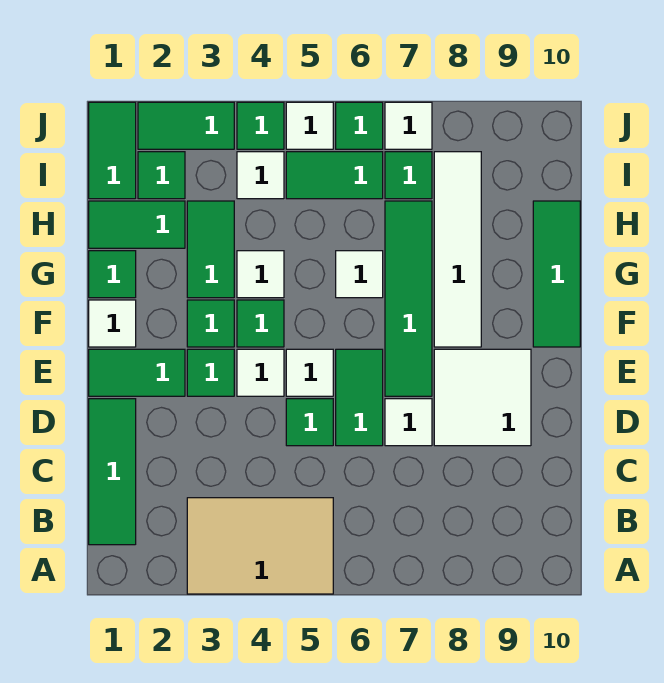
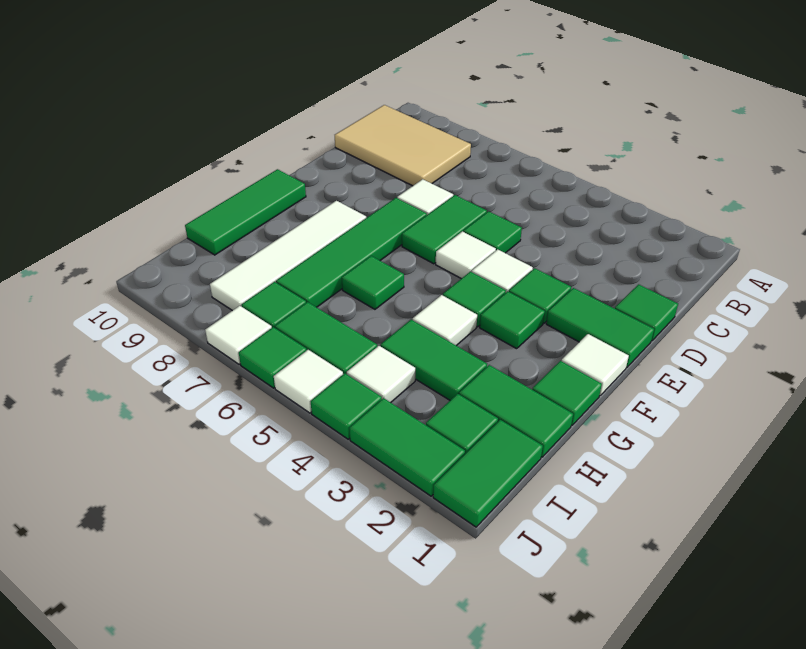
tan 2x3 tile [187,498,333,594] -> tan 2x3 tile moved to [335,105,471,186]
green 1x3 tile [89,399,136,545] -> green 1x1 tile [615,284,678,341]
white 2x2 tile [434,349,531,446] -> none
green 1x2 tile [187,201,234,298] -> green 1x2 tile turned to [381,320,487,400]
white 1x1 tile [336,251,383,298] -> green 1x1 tile [342,256,404,309]

